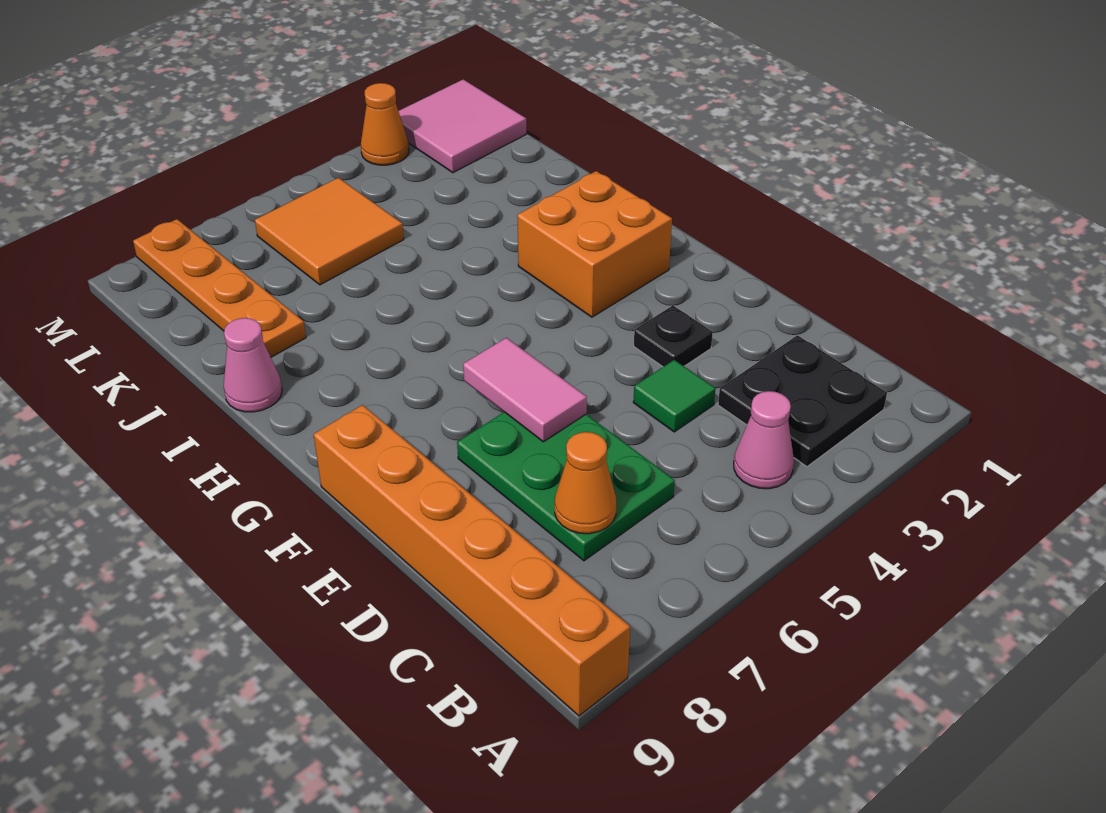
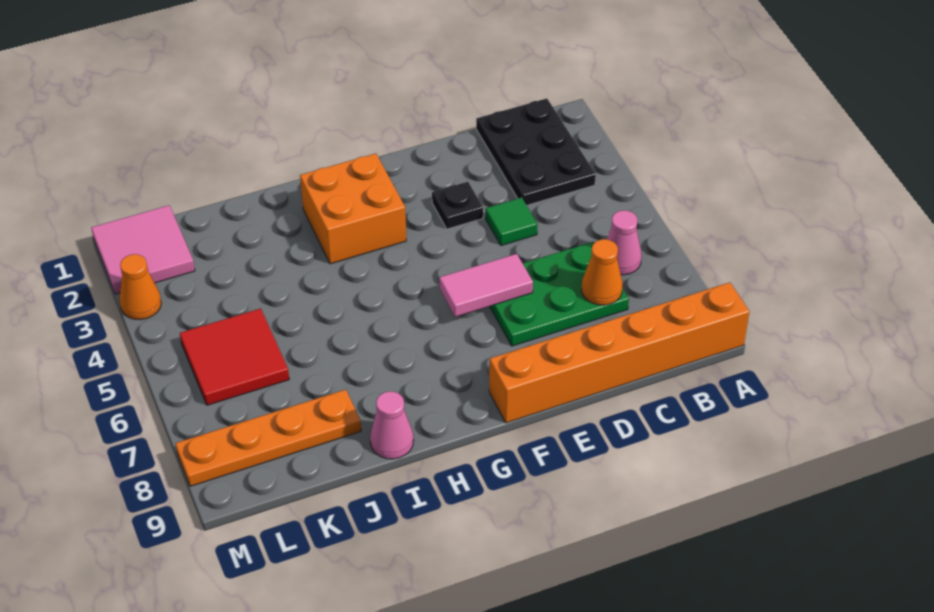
black 2x2 plate [718,335,887,467] -> black 2x3 plate [476,98,596,205]
pink 1x1 cone [734,391,794,489] -> pink 1x1 cone moved to [607,210,642,275]
orange 2x2 tile [255,178,404,285] -> red 2x2 tile [180,309,289,405]

